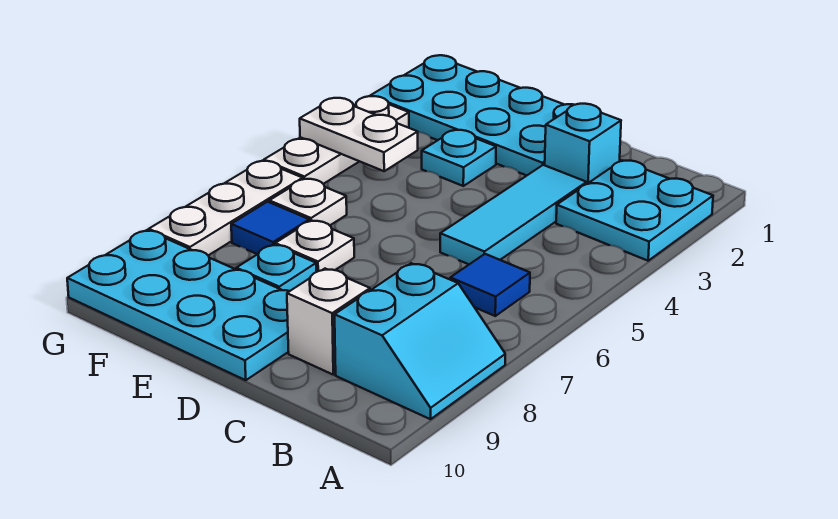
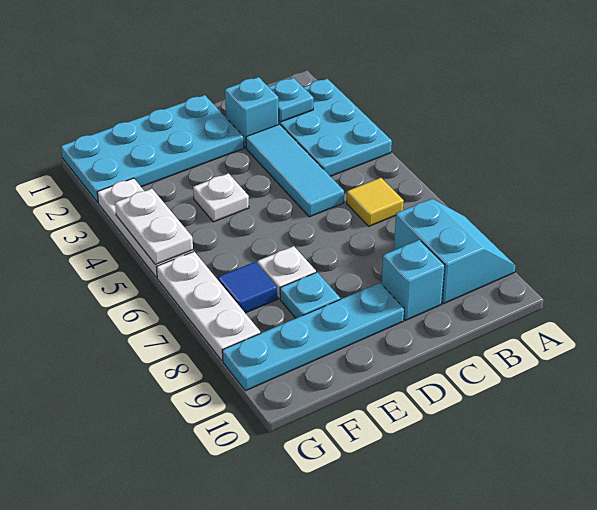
cyan 2x2 plate [556,160,713,261] -> cyan 2x3 plate [279,79,392,176]
blue 1x1 tile [450,254,530,316] -> yellow 1x1 tile [347,178,404,226]
white 1x1 brick [287,269,370,375] -> cyan 1x1 brick [382,240,445,320]
cyan 2x4 plate [67,230,289,380] -> cyan 1x4 plate [222,283,404,391]
cyan 1x1 plate [422,130,496,186] -> cyan 1x1 plate moved to [269,78,314,122]
white 1x2 plate [300,98,418,171] -> white 1x2 plate turned to [115,189,193,265]
white 1x1 plate [269,179,347,225] -> white 1x1 plate moved to [193,173,249,222]

